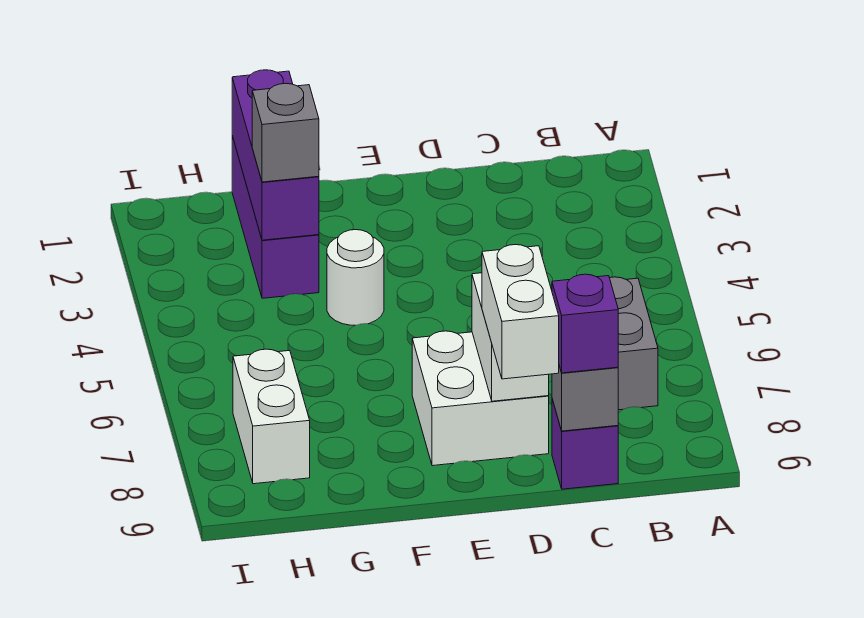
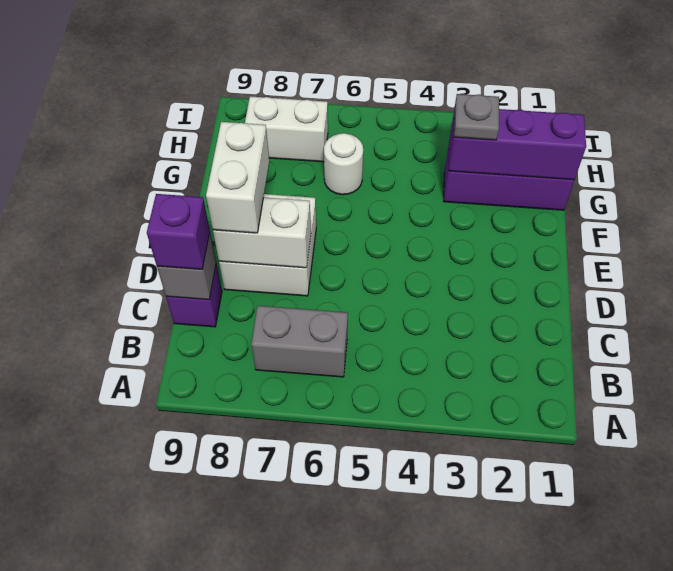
white 1x2 brick [482,245,559,379] -> white 1x2 brick turned to [206,122,269,233]
white 1x1 round brick [327,230,384,325] -> white 1x1 round brick moved to [324,133,363,195]
grey 1x1 brick [252,83,319,182] -> grey 1x1 plate [454,94,499,140]

